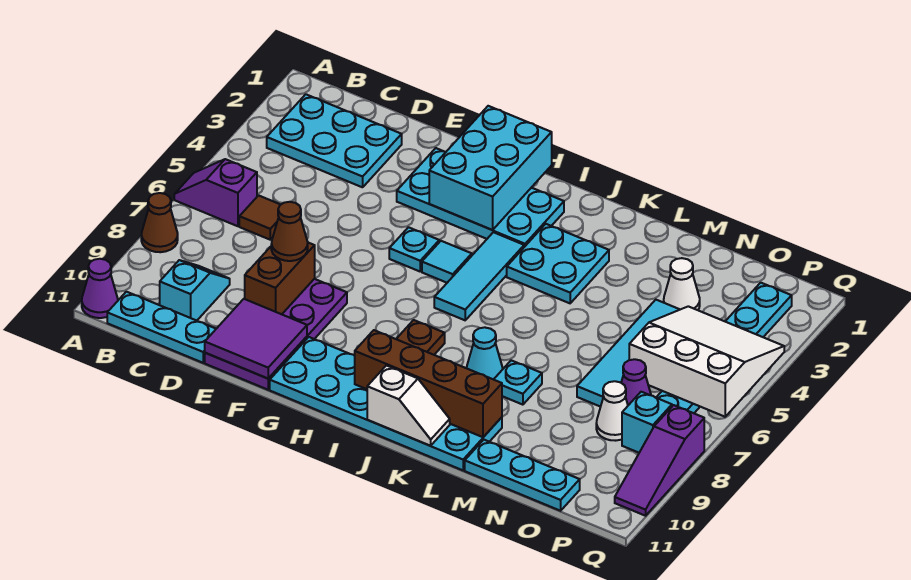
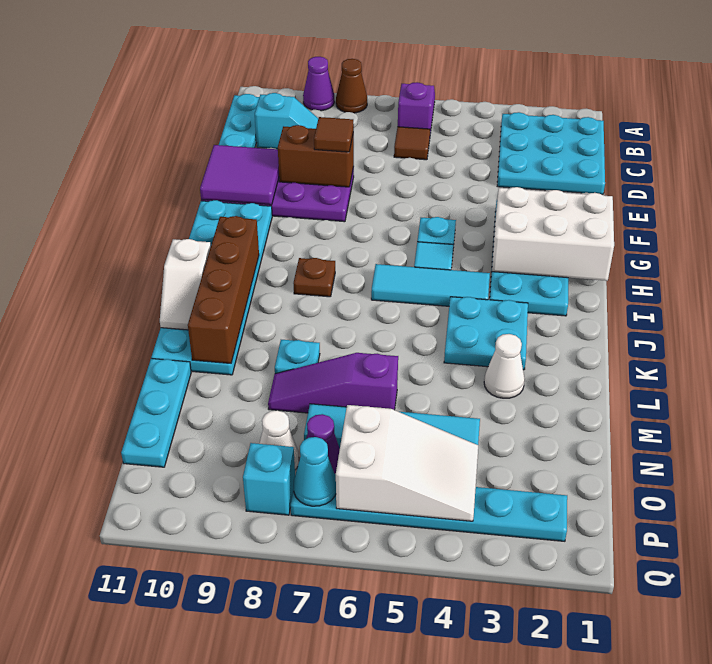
purple 1x1 cone [82,259,118,318] -> purple 1x1 cone moved to [303,57,335,111]
cyan 2x3 plate [267,94,402,187] -> cyan 3x3 plate [497,112,605,194]
brown 1x1 cone [271,202,308,261] -> brown 1x1 tile [314,117,354,152]
cyan 2x3 brick [429,106,552,230] -> white 2x3 brick [492,187,614,281]
cyan 1x1 cone [467,327,503,379] -> cyan 1x1 cone moved to [294,437,336,506]
white 1x1 cone [664,258,700,310] -> white 1x1 cone moved to [484,334,525,398]
white 3x3 slope [629,306,784,417] -> white 2x3 slope [336,405,478,521]
purple 1x3 slope [615,405,704,516] -> purple 1x3 slope moved to [268,353,398,413]

